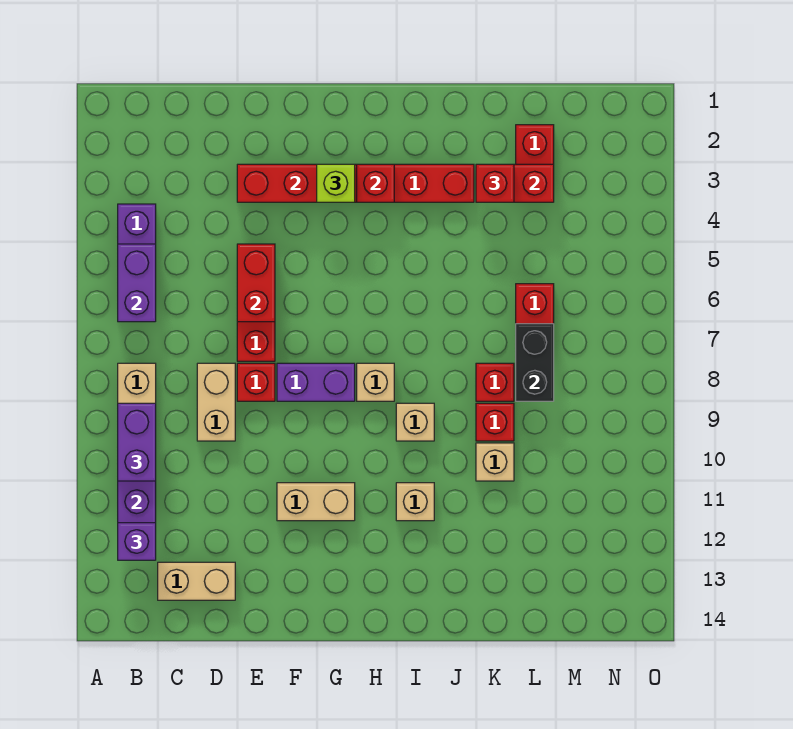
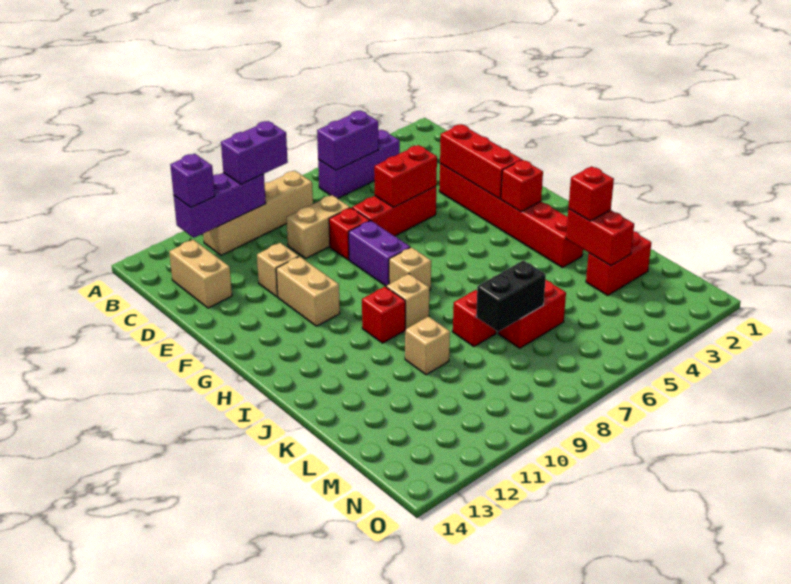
lime 1x1 brick [317,164,355,202] -> none
tan 1x1 brick [396,483,434,521] -> tan 1x1 brick moved to [257,243,299,297]
red 1x1 brick [476,403,514,441] -> red 1x1 brick moved to [362,287,405,343]

